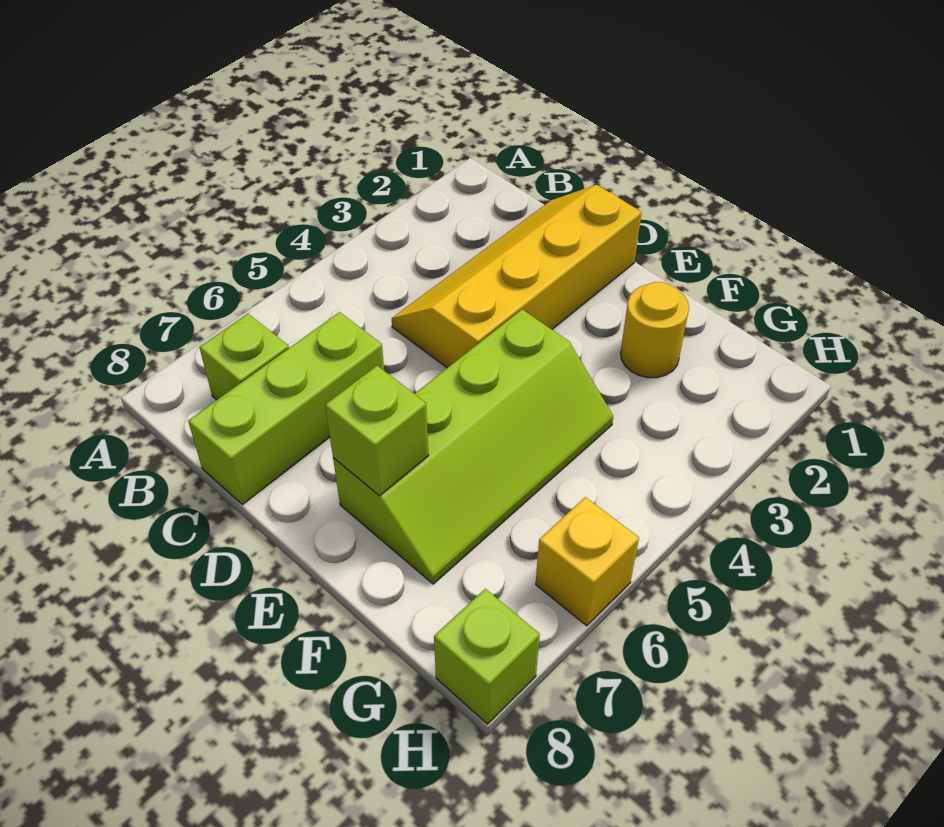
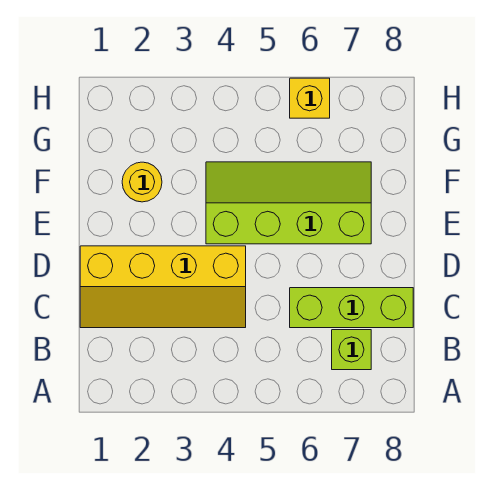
lime 1x1 brick [325,366,429,496] -> none
lime 1x1 brick [434,589,540,724] -> none

